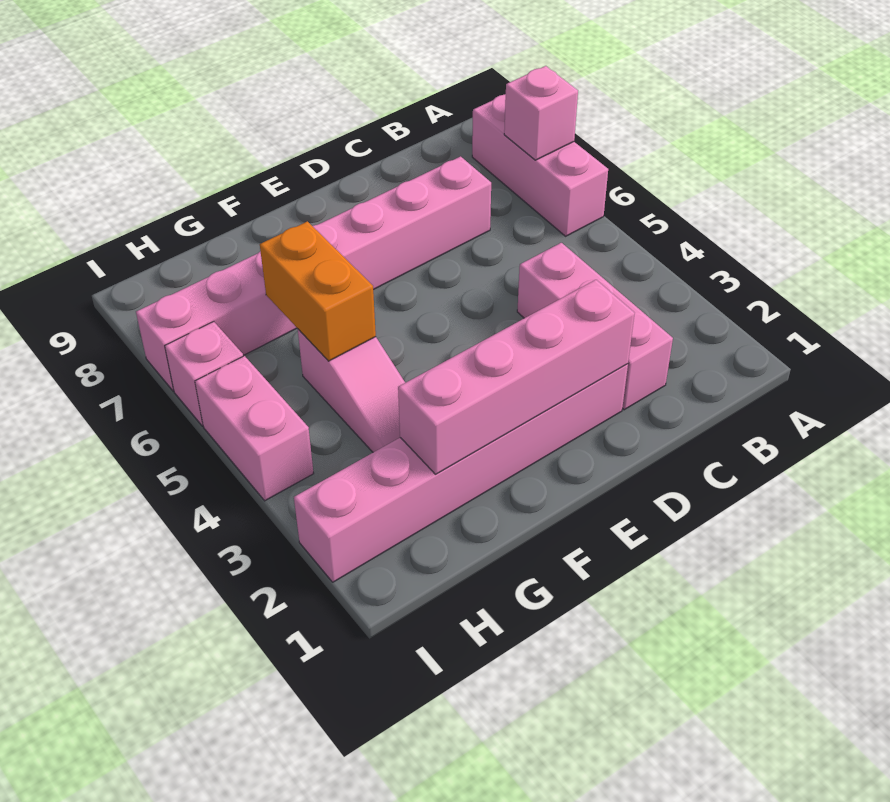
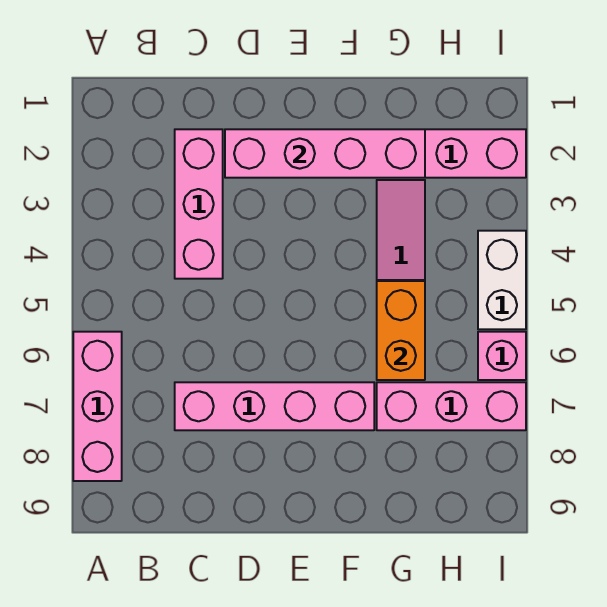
pink 1x1 brick [504,66,578,160] -> none
pink 1x2 brick [195,356,314,501] -> white 1x2 brick [478,231,526,329]

